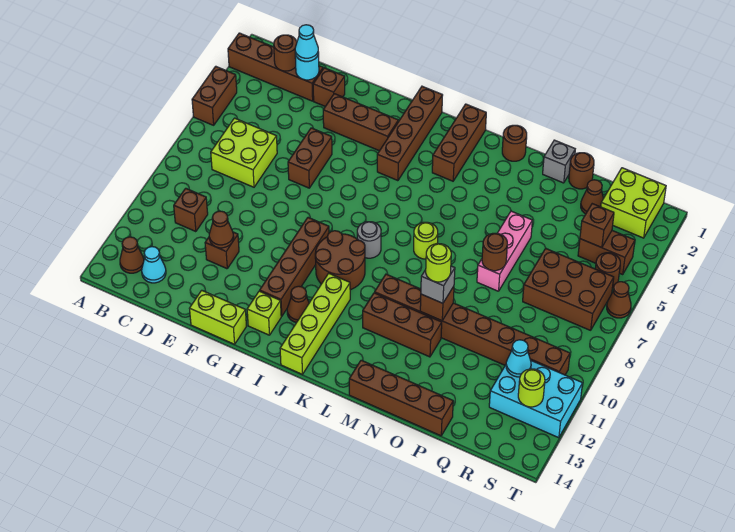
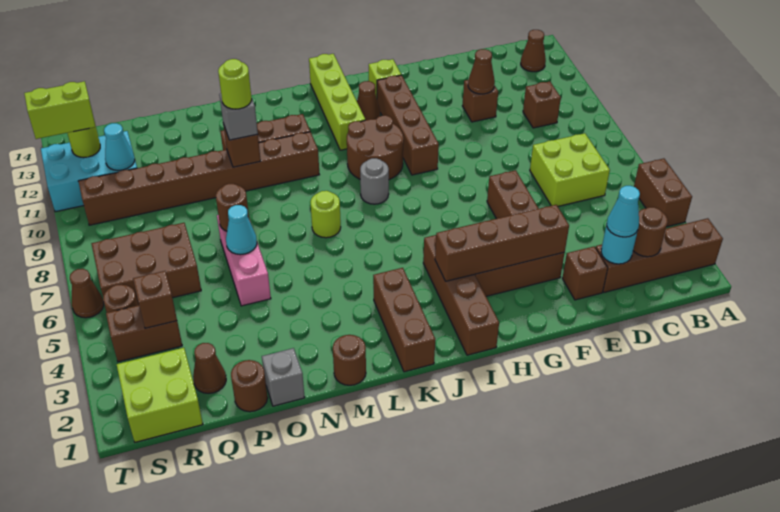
cyan 1x1 cone [142,247,166,283] -> cyan 1x1 cone moved to [226,205,257,255]
lime 1x2 brick [190,290,247,344] -> lime 1x2 brick moved to [24,81,96,139]
brown 1x4 brick [349,360,453,436] -> brown 1x4 brick moved to [435,205,569,281]

